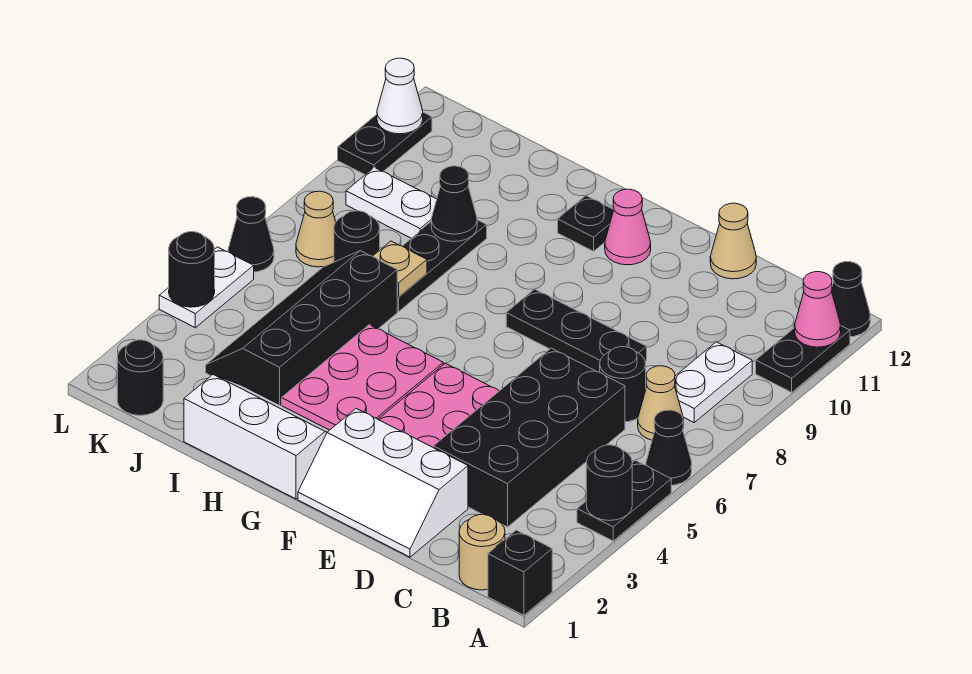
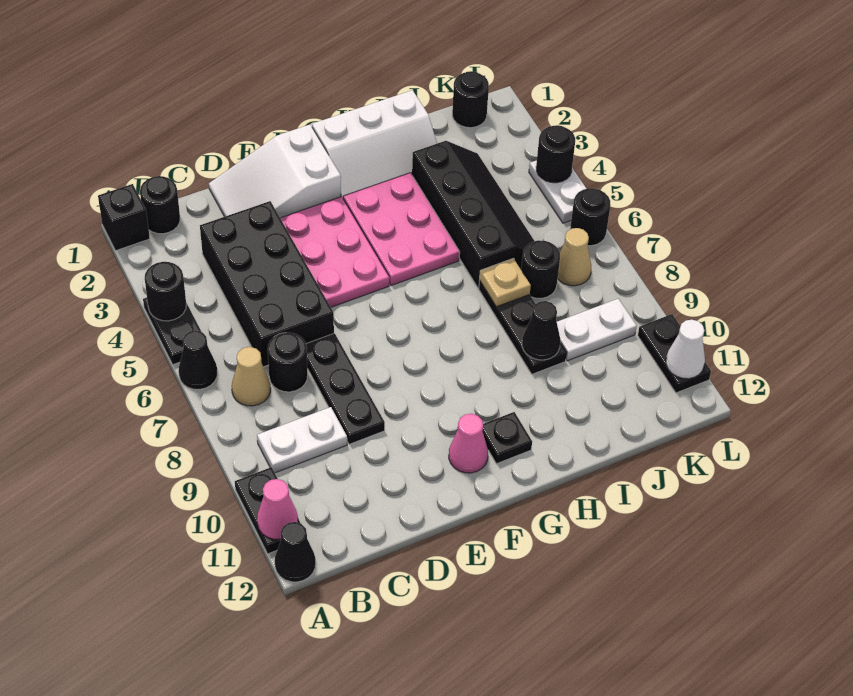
tan 1x1 round brick [459,515,505,590] -> black 1x1 round brick [140,176,180,234]
white 1x2 plate [675,342,752,422] -> white 1x2 plate turned to [257,407,347,473]
white 2x3 slope [298,409,468,557] -> white 2x3 slope turned to [209,125,341,218]
black 1x3 plate [506,289,647,372] -> black 1x3 plate turned to [306,333,385,444]
tan 1x1 cone [710,203,756,279] -> none
black 1x1 cone [228,197,274,272] -> black 1x1 round brick [570,188,610,246]

